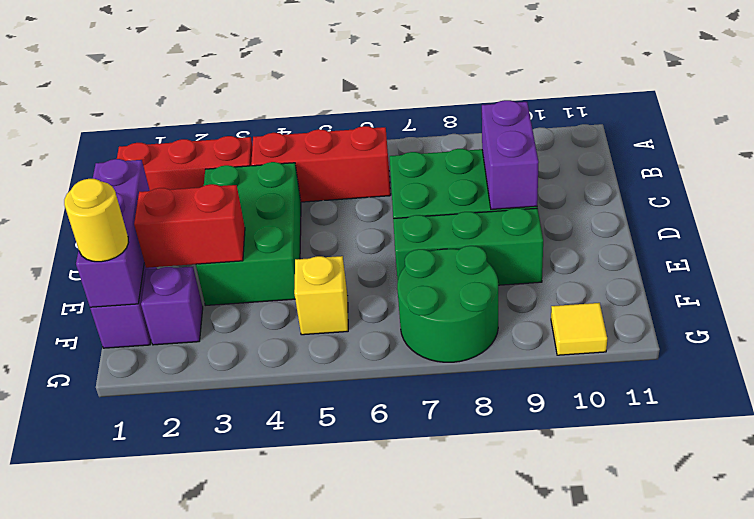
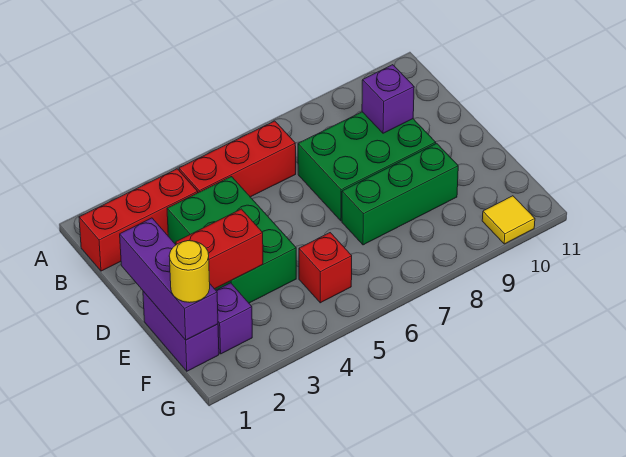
purple 1x2 brick [482,100,539,210] -> purple 1x1 brick [362,65,414,133]
yellow 1x1 brick [294,256,348,335] -> red 1x1 brick [299,233,352,303]
green 2x2 round brick [397,246,498,362] -> none

